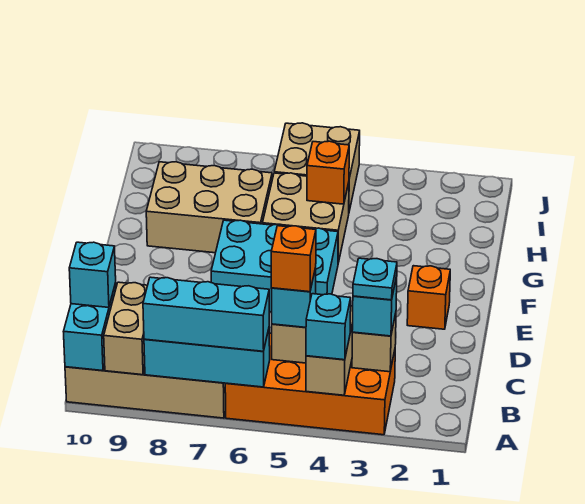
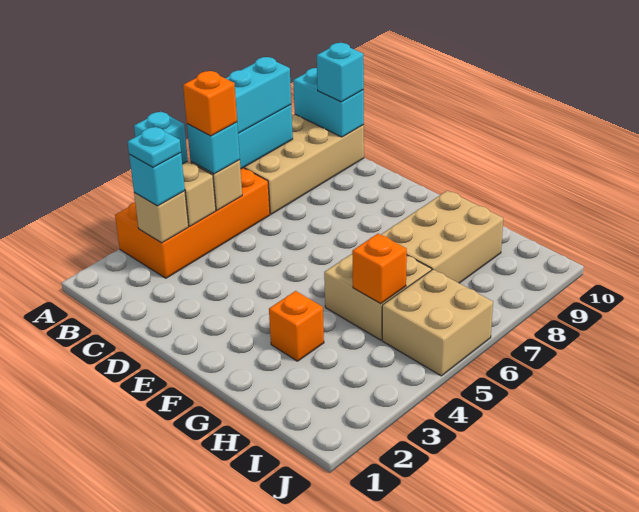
tan 1x2 brick [104,282,148,375] -> none
orange 1x1 brick [407,266,450,329] -> orange 1x1 brick moved to [269,291,324,361]
cyan 2x3 brick [211,220,338,312] -> none

